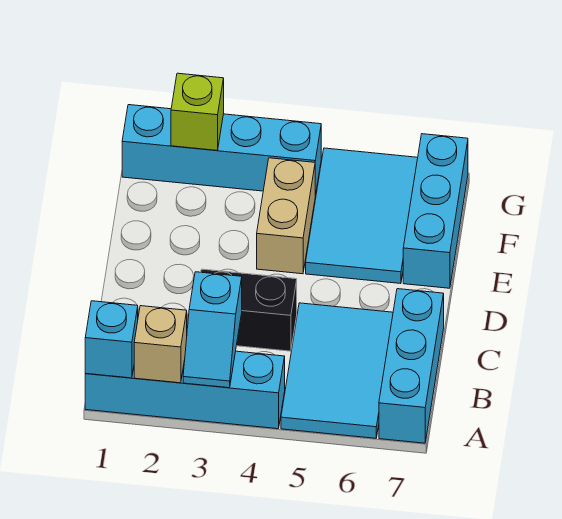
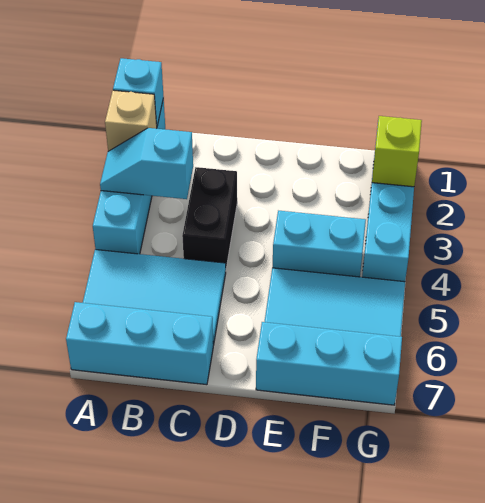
tan 1x2 brick [257,158,315,274] -> cyan 1x2 brick [273,211,366,277]

